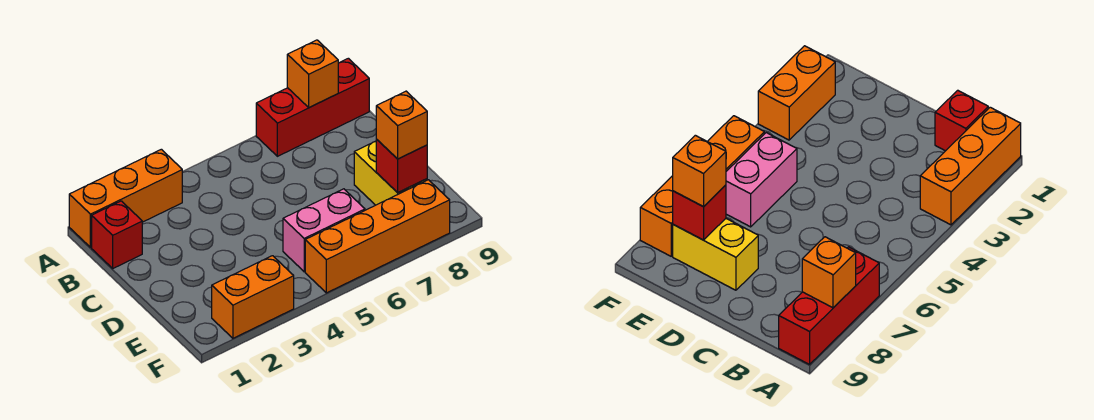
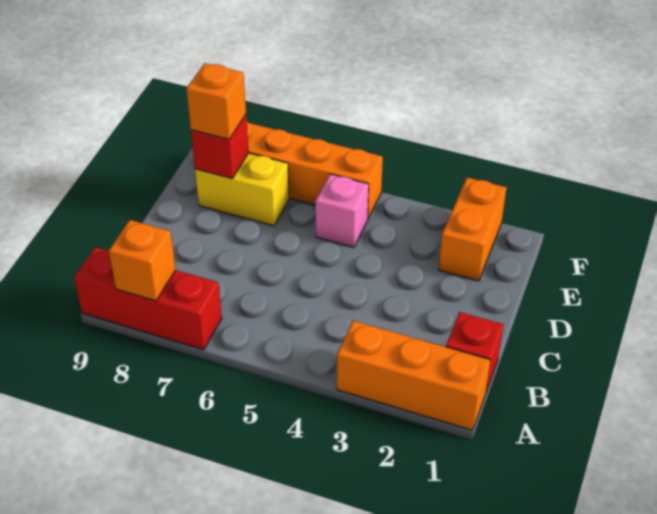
yellow 1x2 brick [354,141,427,205] -> yellow 1x2 brick turned to [195,153,289,226]
pink 1x2 brick [283,189,365,272] -> pink 1x1 brick [315,174,369,247]
orange 1x2 brick [212,256,294,338] -> orange 1x2 brick turned to [439,178,507,281]

